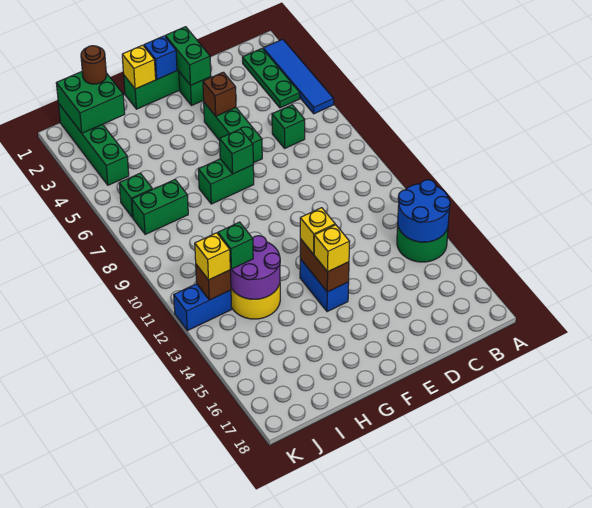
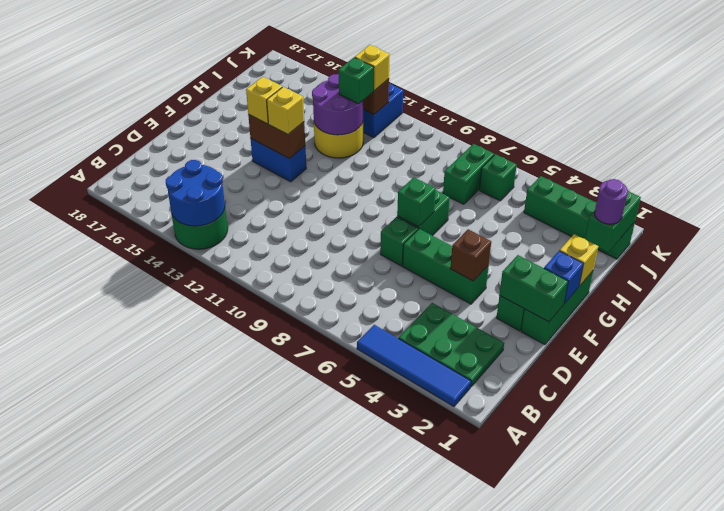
green 1x3 plate [242,49,300,108] -> green 2x3 plate [399,303,504,387]
green 1x1 brick [272,105,305,148] -> green 1x1 brick moved to [380,217,418,266]
green 2x2 brick [56,72,125,133] -> green 1x2 brick [585,191,641,252]
brown 1x1 round brick [81,46,106,84] -> purple 1x1 round brick [595,179,628,224]

